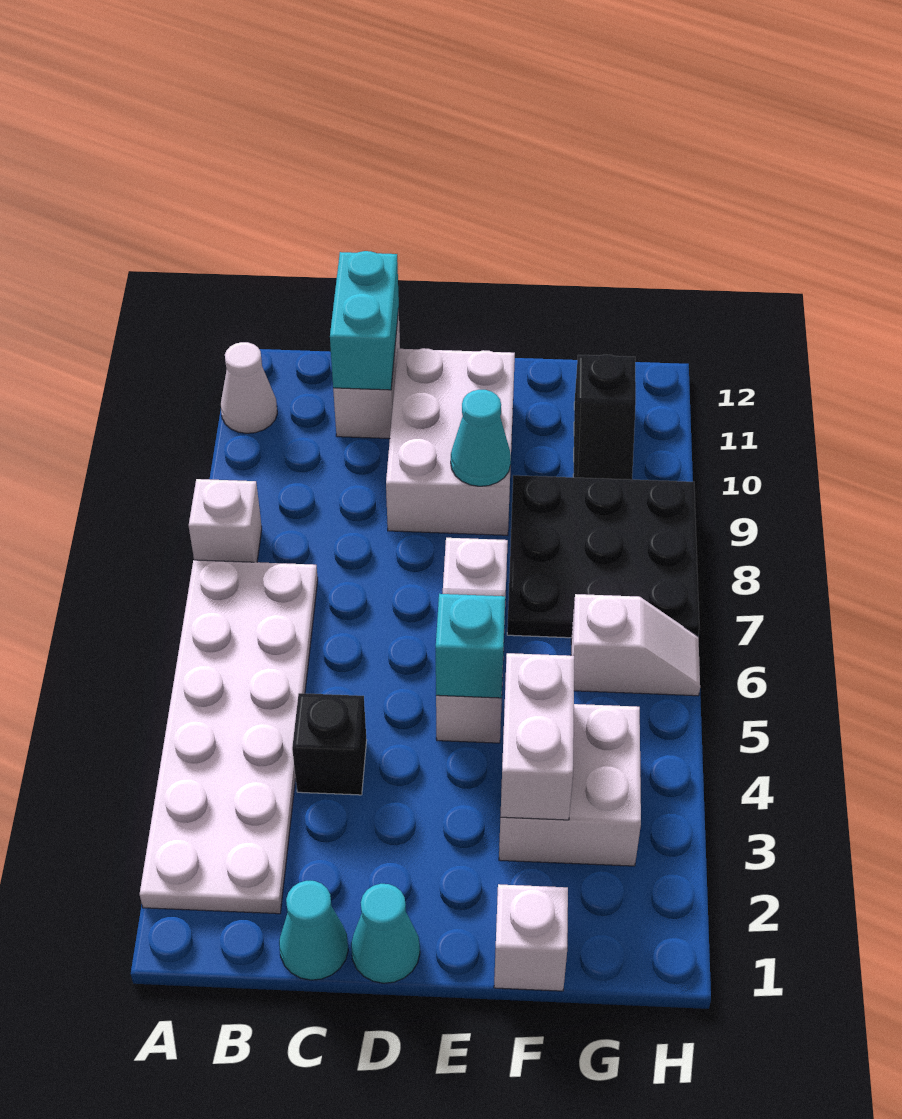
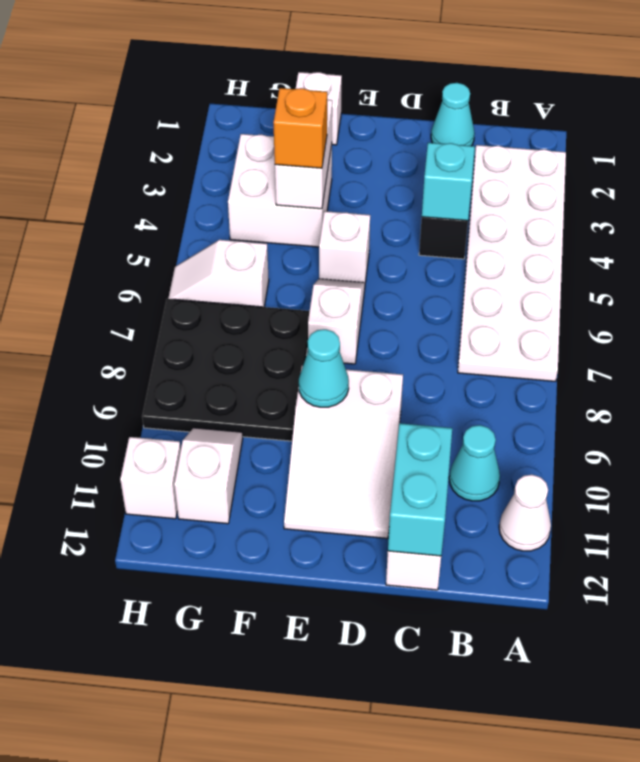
white 1x1 brick [189,479,262,562] -> white 1x1 brick moved to [120,437,181,519]
cyan 1x1 cone [351,884,420,983] -> cyan 1x1 cone moved to [449,425,500,501]
white 2x3 brick [386,348,515,535] -> white 2x3 slope [284,366,403,538]
cyan 1x1 brick [436,594,505,698] -> cyan 1x1 brick moved to [422,143,475,221]
none -> orange 1x1 brick [273,88,327,168]
black 1x2 slope [573,355,636,480] -> white 1x2 slope [174,428,243,524]

